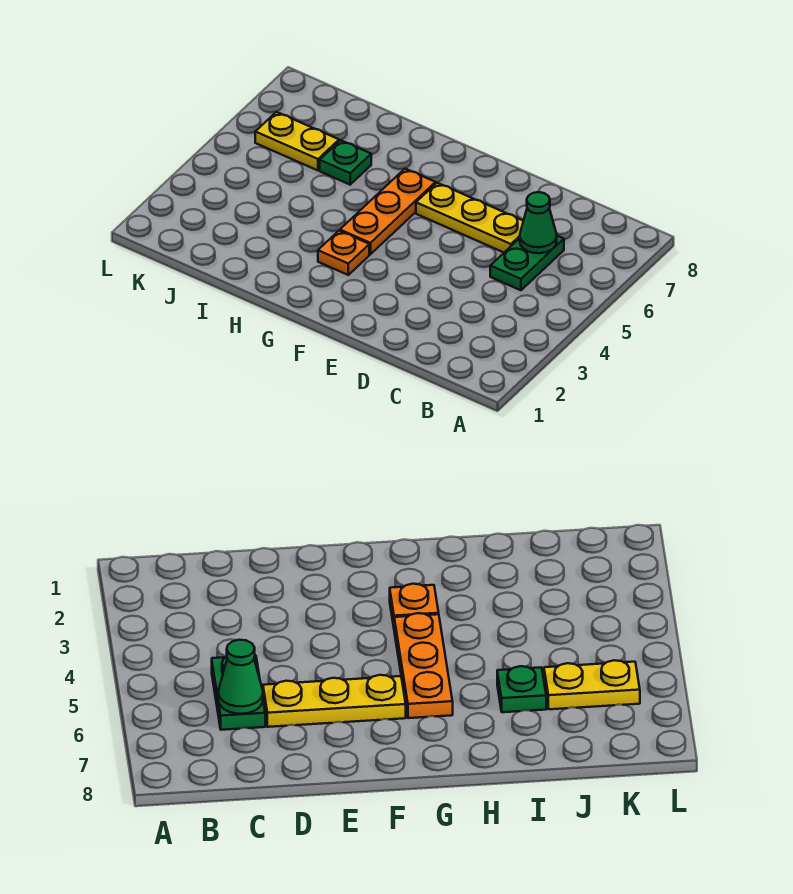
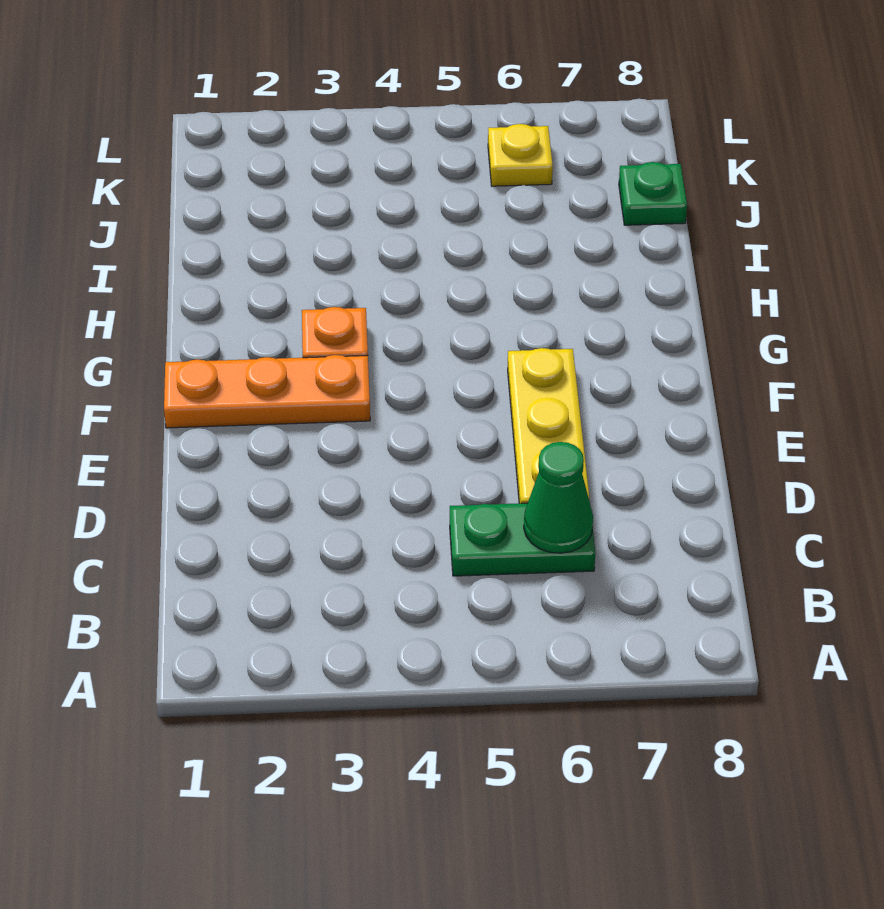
orange 1x3 plate [340,169,436,254] -> orange 1x3 plate moved to [164,355,370,428]
green 1x1 plate [320,140,371,185] -> green 1x1 plate moved to [619,162,687,225]
yellow 1x2 plate [255,112,339,170] -> yellow 1x1 plate [488,124,553,186]

